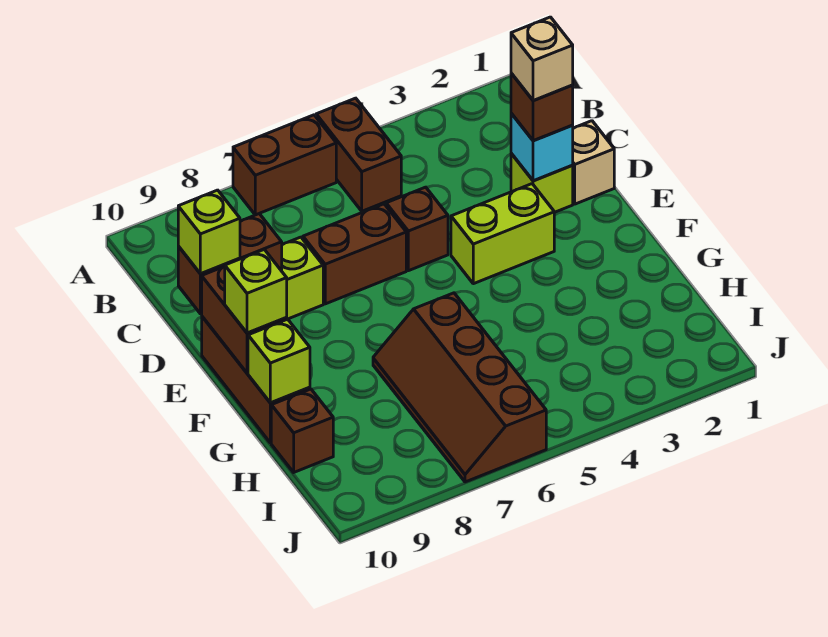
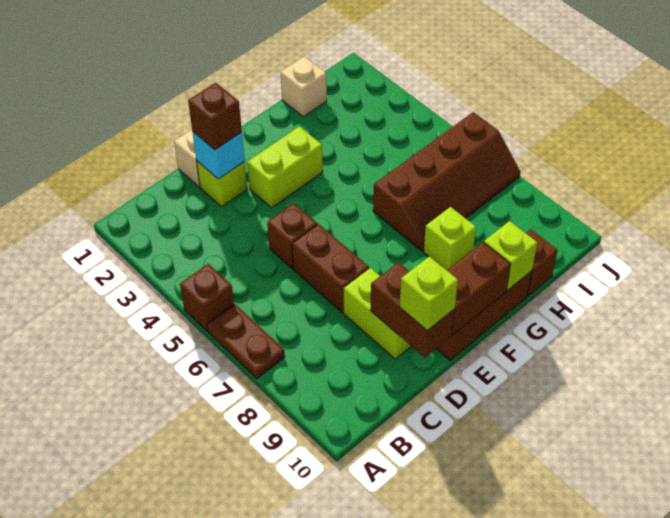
brown 1x2 brick [316,98,401,211] -> brown 1x1 brick [180,264,234,331]
brown 1x2 brick [233,115,336,215] -> brown 1x2 plate [207,304,285,379]
tan 1x1 brick [511,17,573,101] -> tan 1x1 brick moved to [281,57,327,117]
lime 1x2 brick [451,184,554,284] -> lime 1x2 brick turned to [247,126,323,208]
lime 1x1 brick [225,250,287,333] -> lime 1x1 brick moved to [424,207,476,270]

